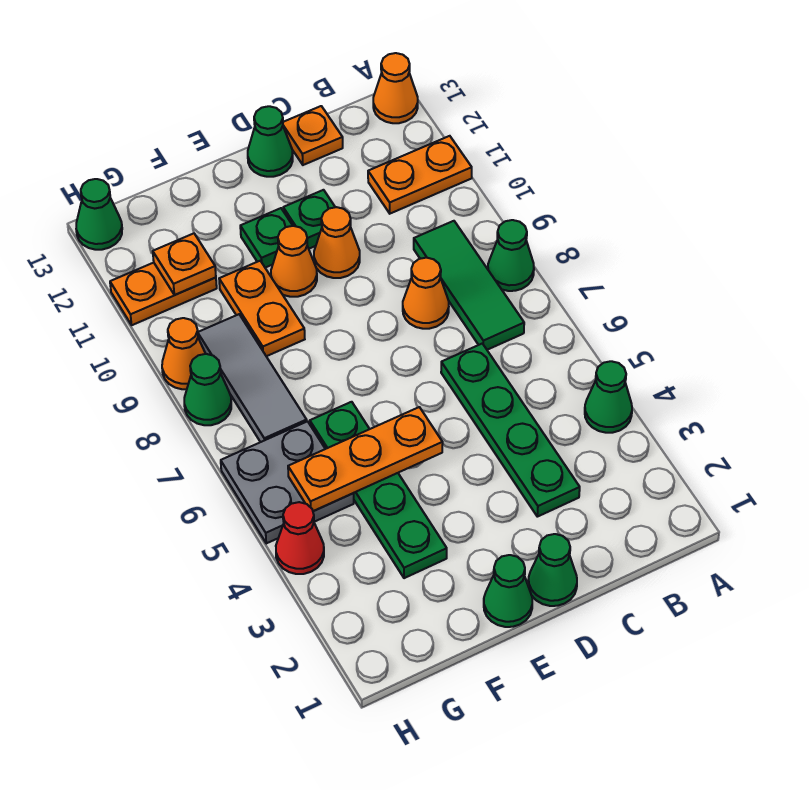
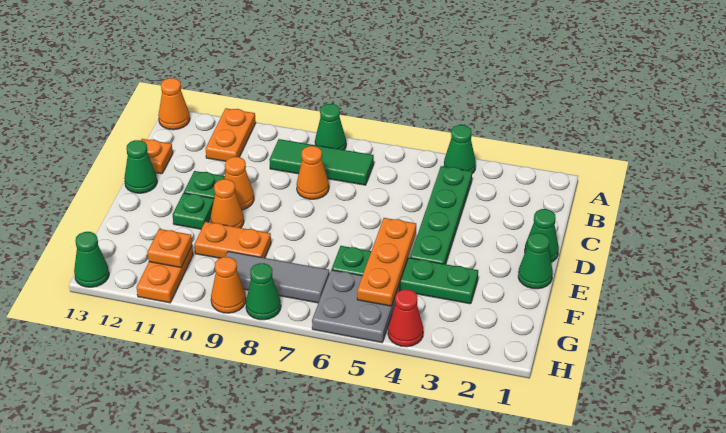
green 1x4 plate [441,344,580,517] -> green 1x4 plate turned to [410,166,472,264]

